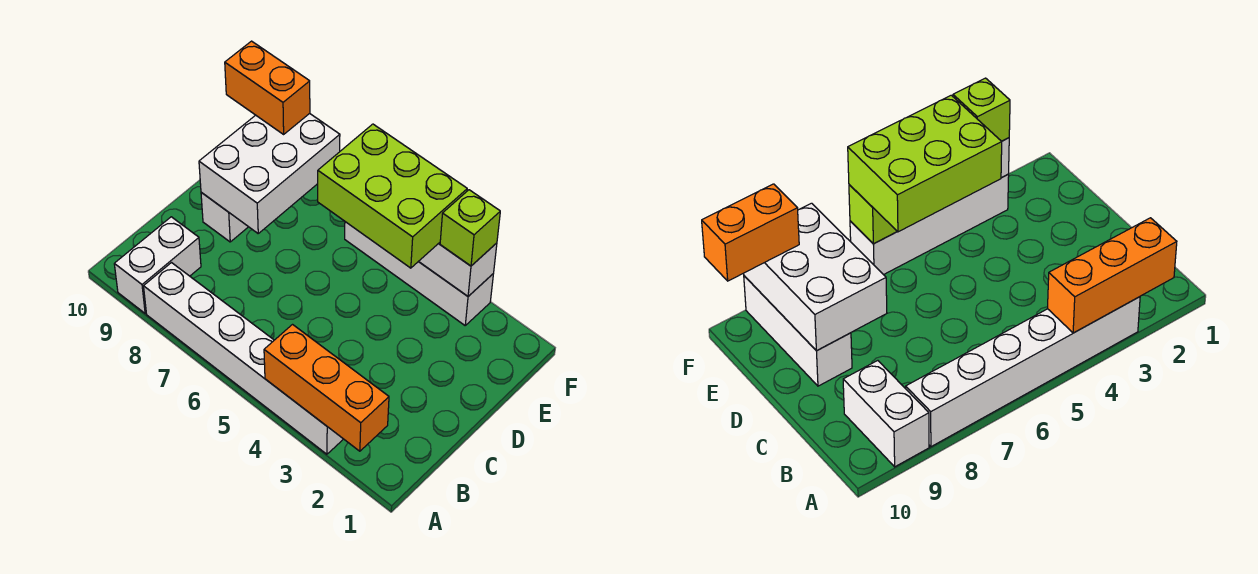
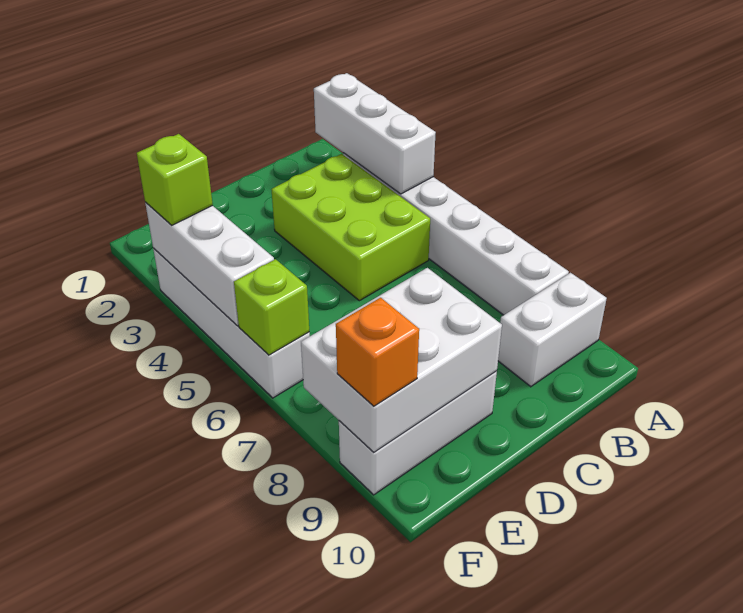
orange 1x3 brick [264,325,389,451] -> white 1x3 brick [314,73,436,194]
lime 2x3 brick [318,124,467,268] -> lime 2x3 brick moved to [271,154,430,301]
orange 1x2 brick [225,41,310,134] -> orange 1x1 brick [336,298,419,406]

